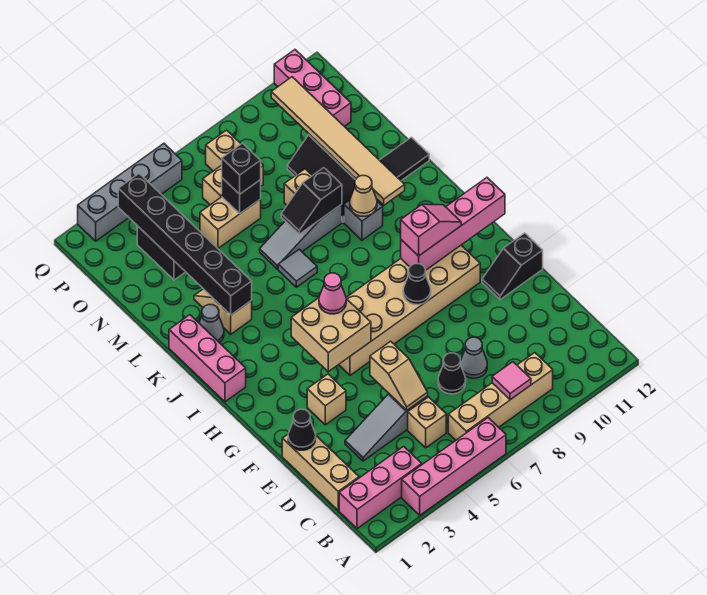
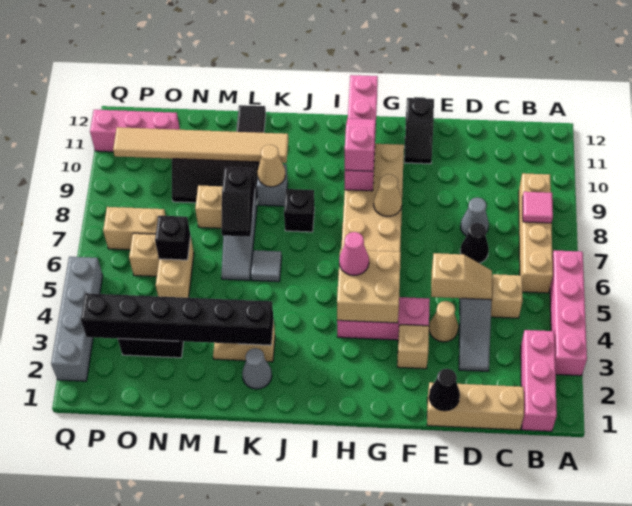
none -> tan 1x1 cone [429,301,458,342]
black 1x1 cone [403,264,431,305] -> tan 1x1 cone [374,174,402,217]
pink 1x3 brick [169,315,246,402] -> pink 1x3 brick moved to [337,297,430,340]
black 1x1 brick [222,143,261,194] -> black 1x1 brick moved to [284,189,315,232]

